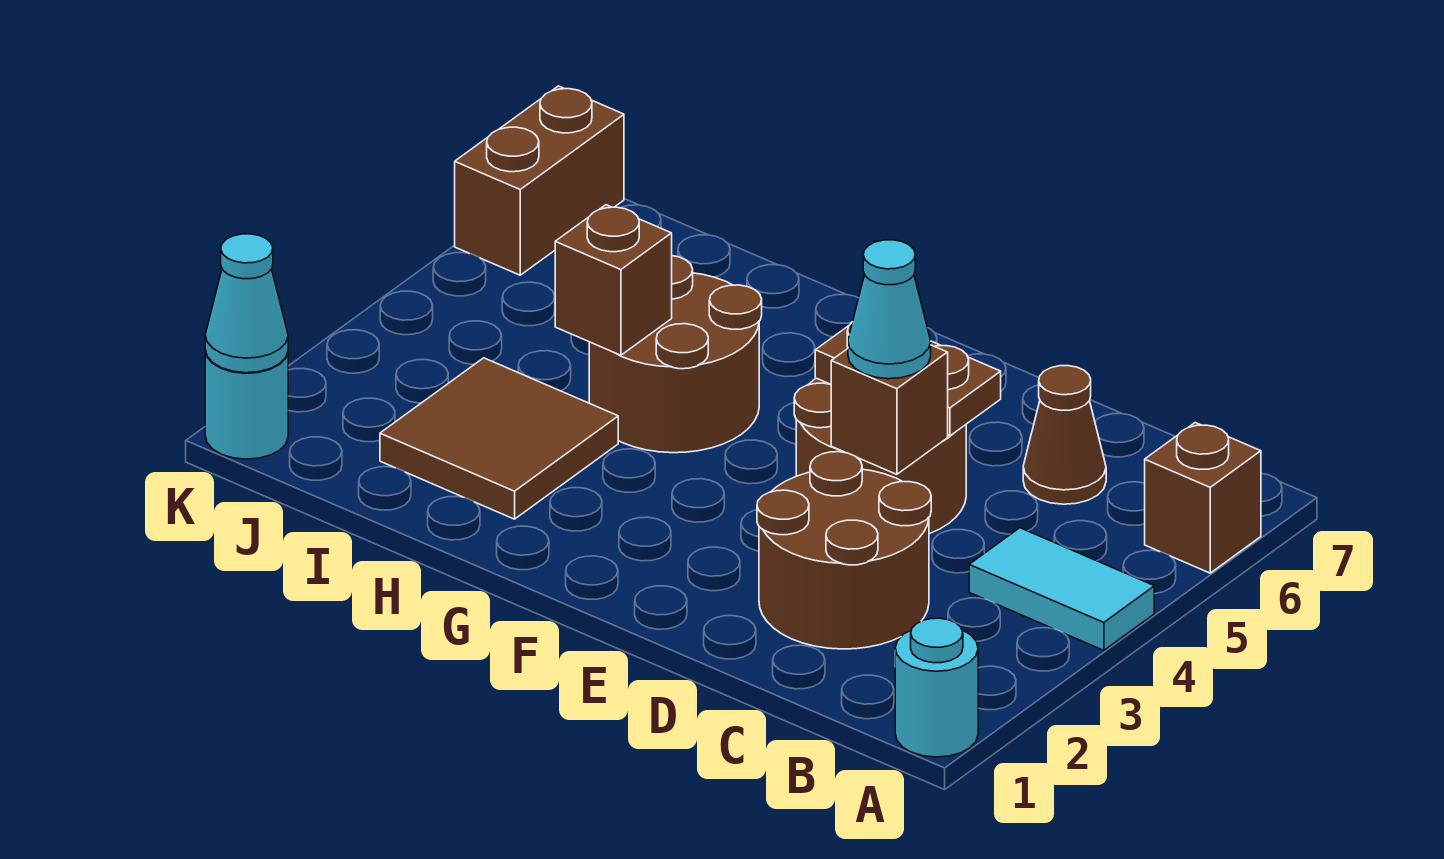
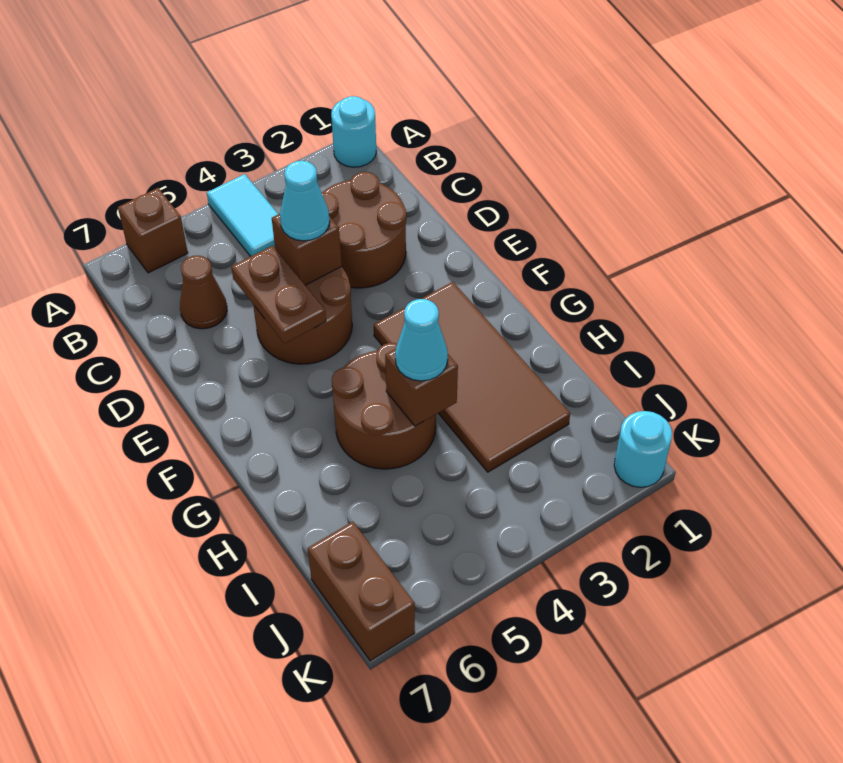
brown 2x2 tile [380,358,618,519] -> brown 2x4 tile [374,282,570,472]
cyan 1x1 cone [205,234,288,373] -> cyan 1x1 cone moved to [395,299,448,381]
brown 1x2 brick [455,86,624,275] -> brown 1x2 brick turned to [308,522,415,661]

